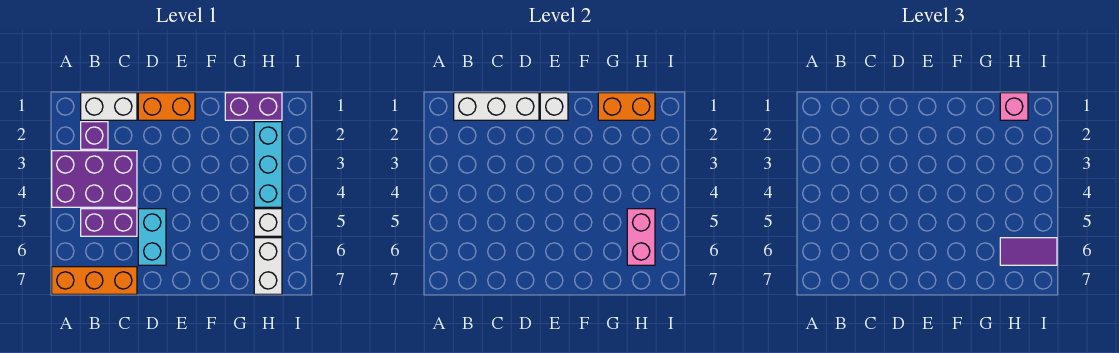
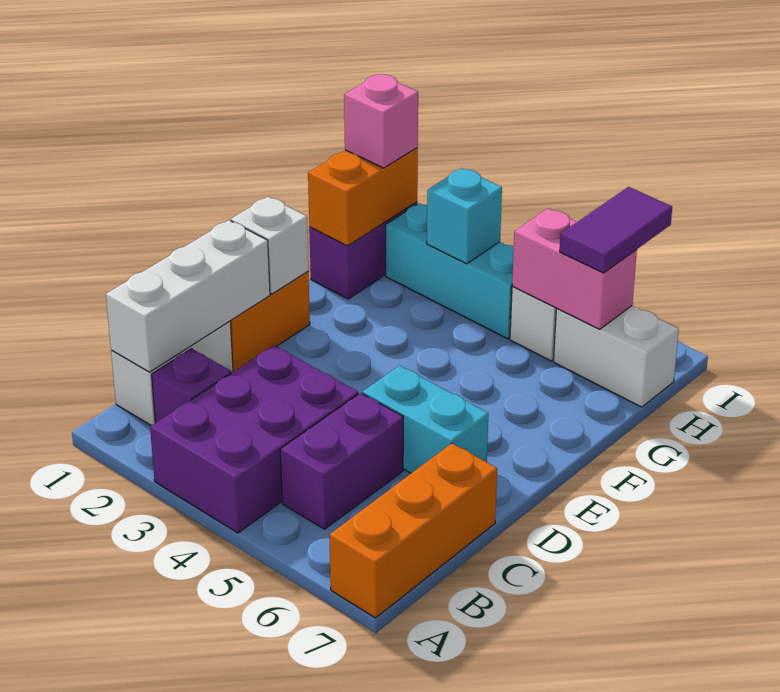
none -> cyan 1x1 brick [427,168,502,264]

